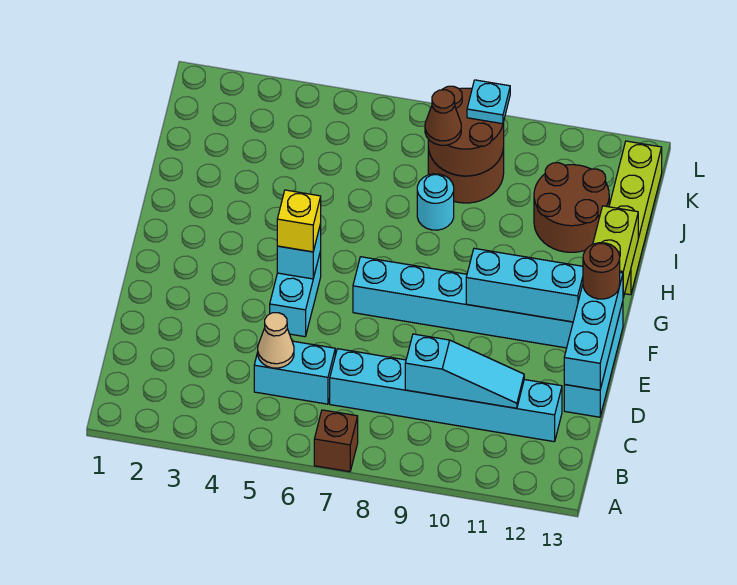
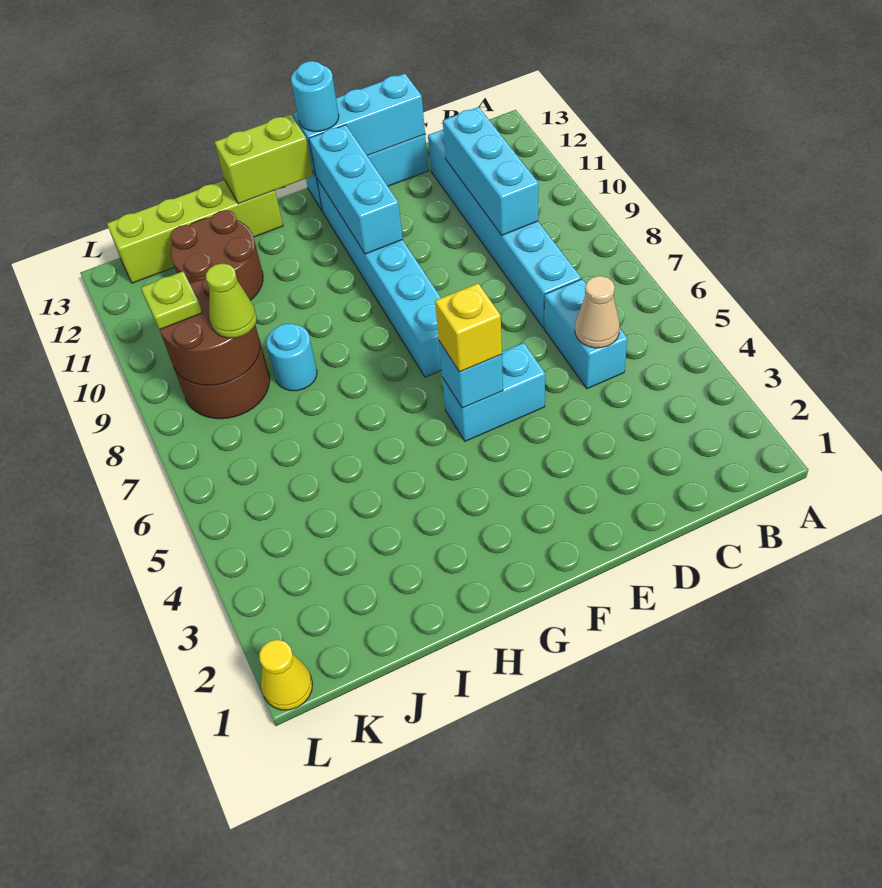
brown 1x1 brick [314,410,358,472] -> none
cyan 1x3 slope [405,334,524,408] -> cyan 1x3 brick [443,107,539,235]
brown 1x1 round brick [583,243,620,299] -> cyan 1x1 round brick [291,61,339,132]
brown 1x1 cone [425,90,461,145] -> lime 1x1 cone [206,263,257,338]
cyan 1x1 plate [467,80,510,124] -> lime 1x1 plate [141,271,202,330]
none -> yellow 1x1 cone [259,640,312,710]

